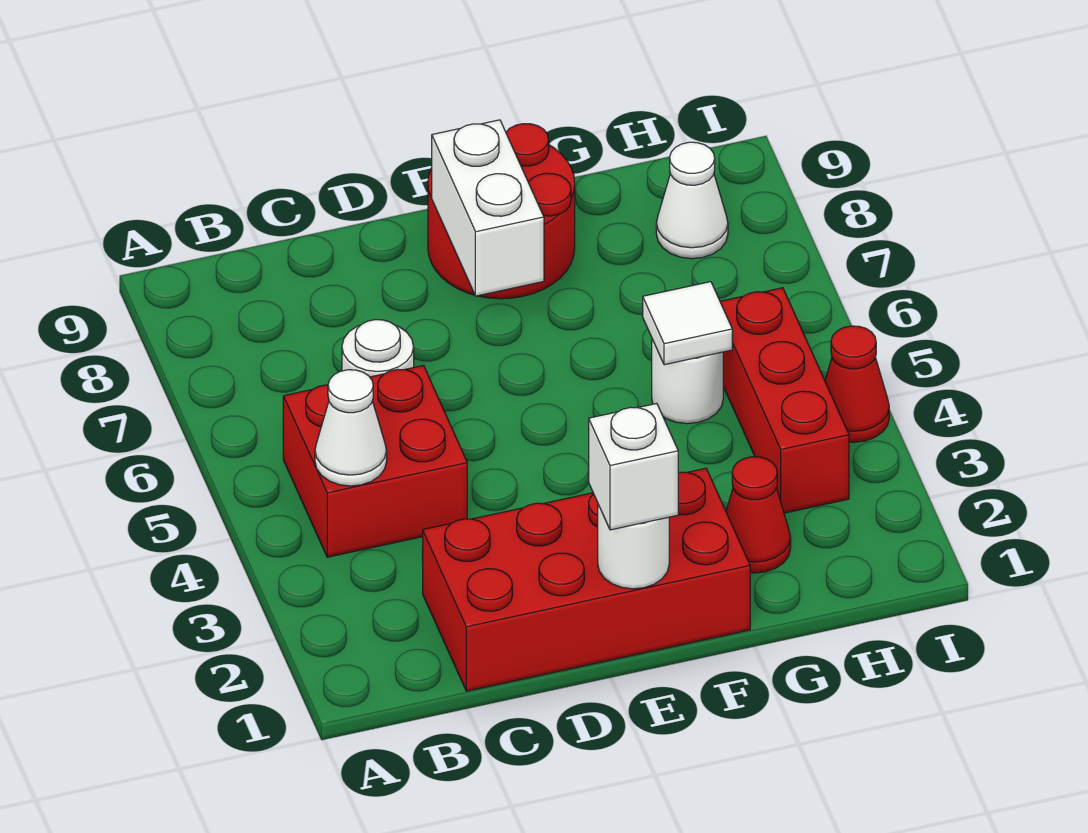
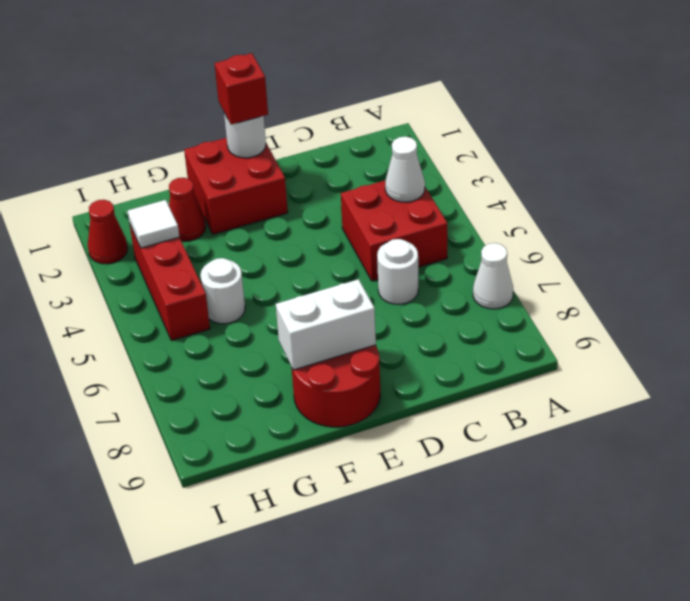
red 2x4 brick [422,468,750,691] -> red 2x2 brick [184,138,288,234]
white 1x1 brick [589,404,678,530] -> red 1x1 brick [215,53,268,125]
white 1x2 brick [432,120,544,296] -> white 1x2 brick turned to [276,279,376,370]
white 1x1 tile [643,282,732,365] -> white 1x1 tile moved to [128,200,179,248]
white 1x1 cone [656,142,728,259] -> white 1x1 cone moved to [473,243,513,309]
red 1x1 cone [825,326,889,442] -> red 1x1 cone moved to [88,200,128,264]

